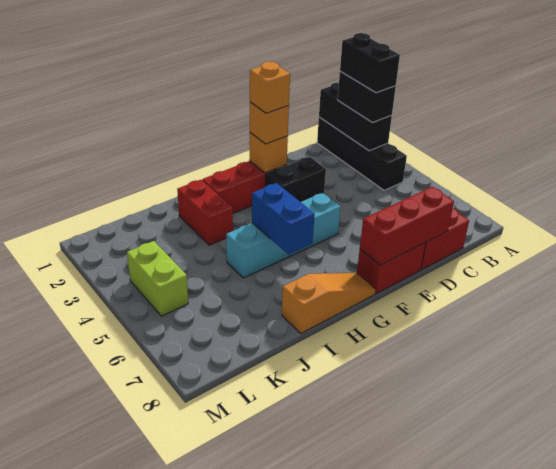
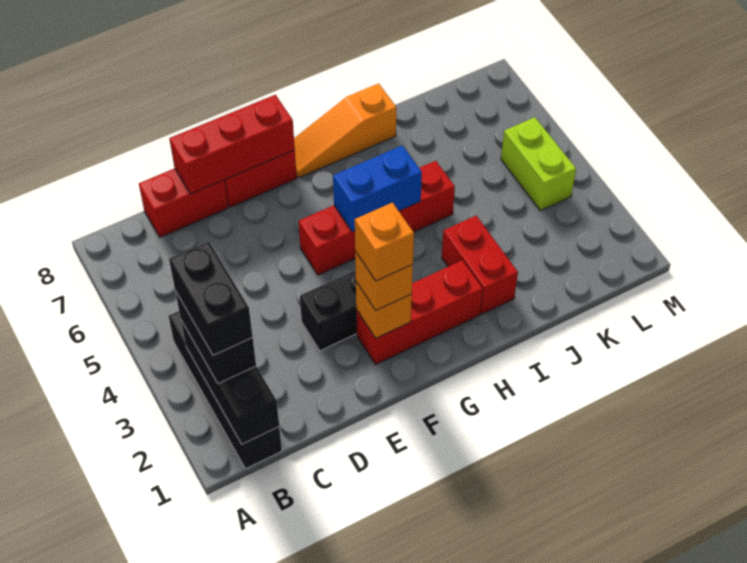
cyan 1x4 brick [226,193,341,278] -> red 1x4 brick [299,161,455,275]
blue 1x2 brick [252,183,315,254] -> blue 1x2 brick turned to [333,145,422,232]

